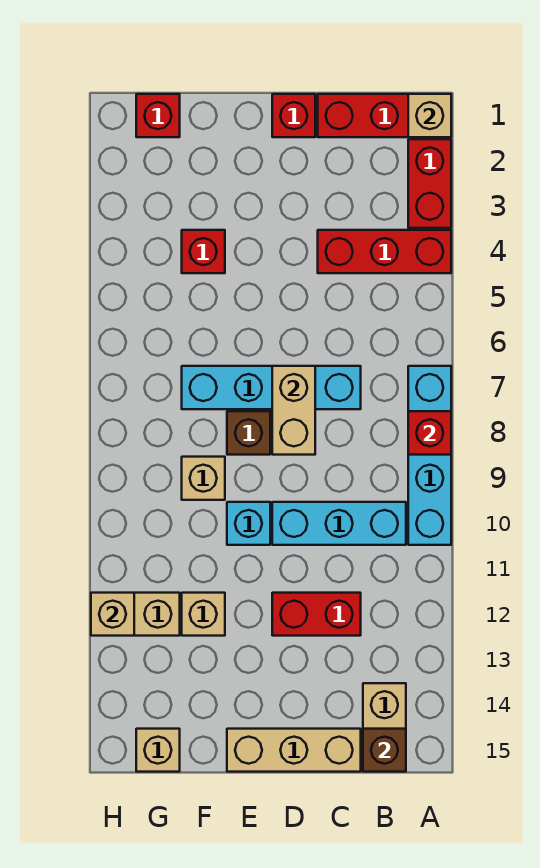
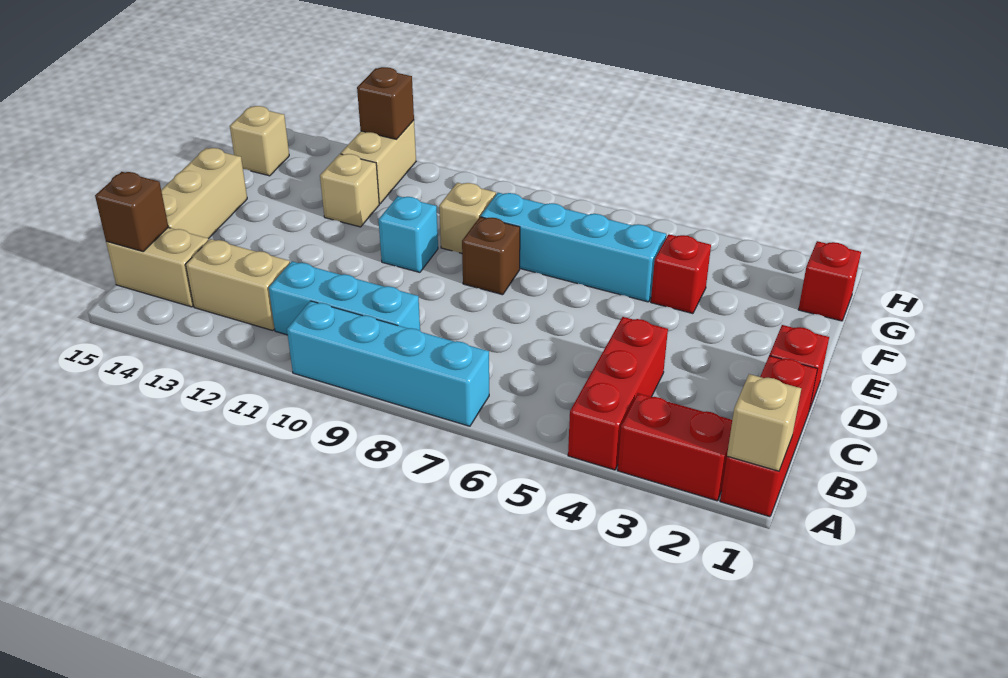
red 1x1 brick [408,411,451,455] -> none
cyan 1x3 brick [272,502,406,545] -> cyan 1x3 brick turned to [269,261,420,335]
cyan 1x4 brick [182,366,361,409] -> cyan 1x4 brick turned to [481,193,666,302]
red 1x2 brick [272,593,361,636] -> none
tan 1x2 brick [272,366,315,455] -> tan 1x2 brick moved to [186,239,290,331]
tan 1x1 brick [91,593,134,636] -> brown 1x1 brick [357,67,414,139]

